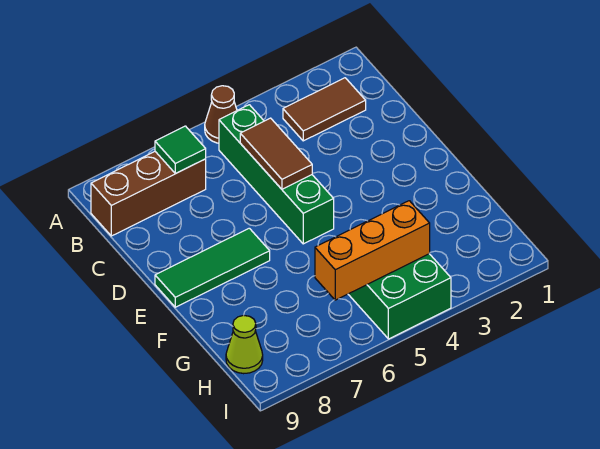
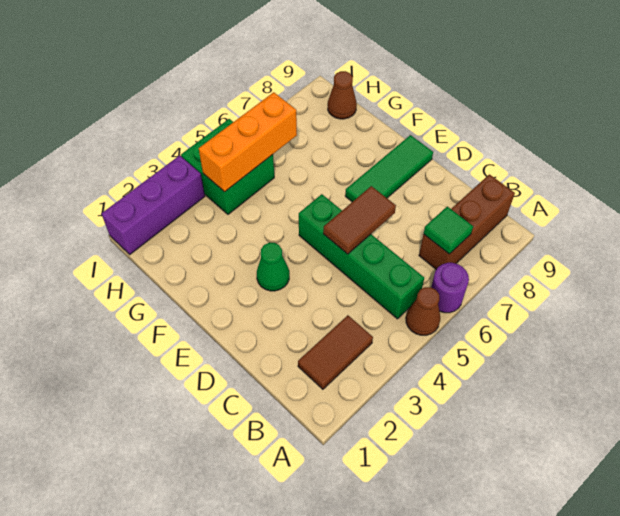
none -> purple 1x1 round brick [431,263,469,313]
brown 1x2 tile [240,118,312,189] -> brown 1x2 tile turned to [323,186,396,254]
none -> green 1x1 cone [257,243,289,291]
lime 1x1 cone [226,315,263,374] -> brown 1x1 cone [328,71,357,119]
none -> purple 1x3 brick [101,155,205,254]

